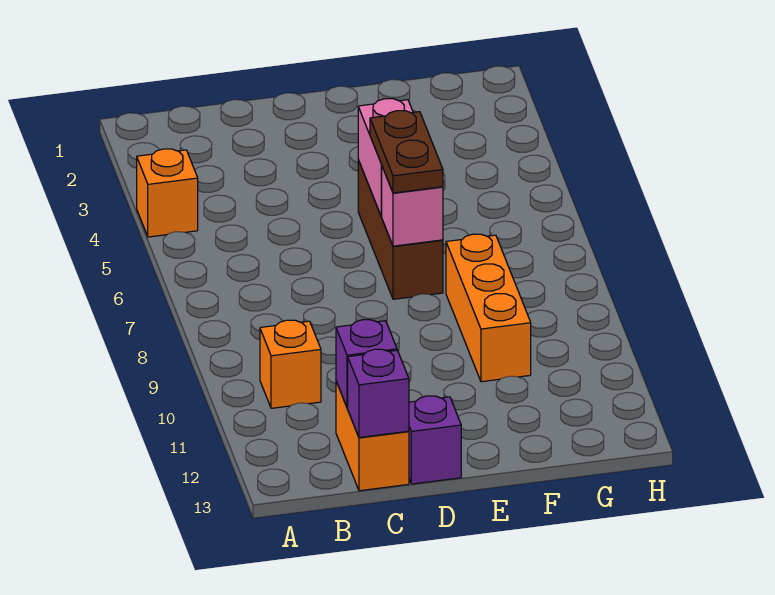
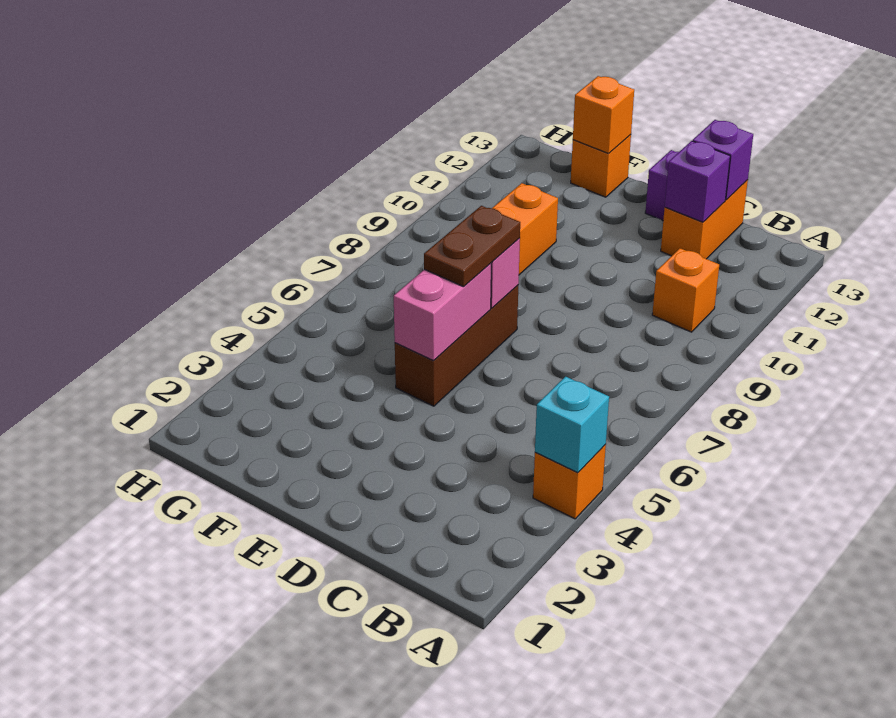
none -> cyan 1x1 brick [535,377,609,473]
none -> orange 1x1 brick [571,135,631,197]
none -> orange 1x1 brick [573,76,634,153]

